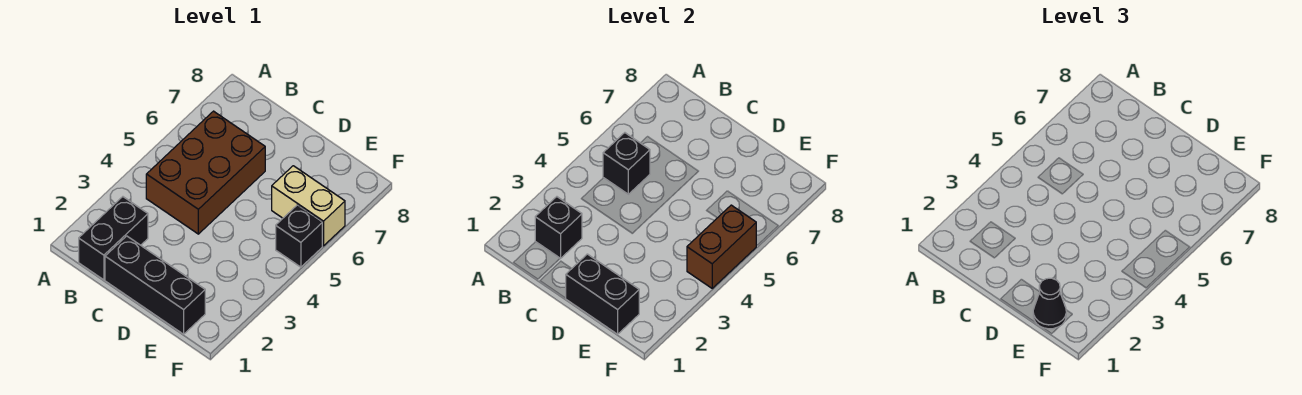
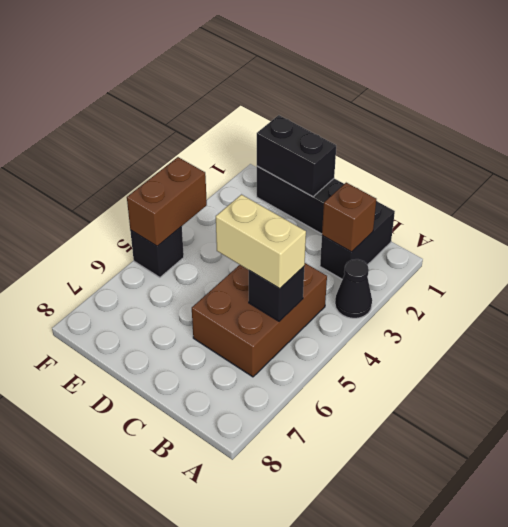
black 1x1 brick [535,197,582,259] -> brown 1x1 brick [322,183,376,252]
black 1x1 cone [1033,278,1066,329] -> black 1x1 cone moved to [335,259,372,318]
tan 1x2 brick [272,166,345,246] -> tan 1x2 brick moved to [216,195,306,289]

